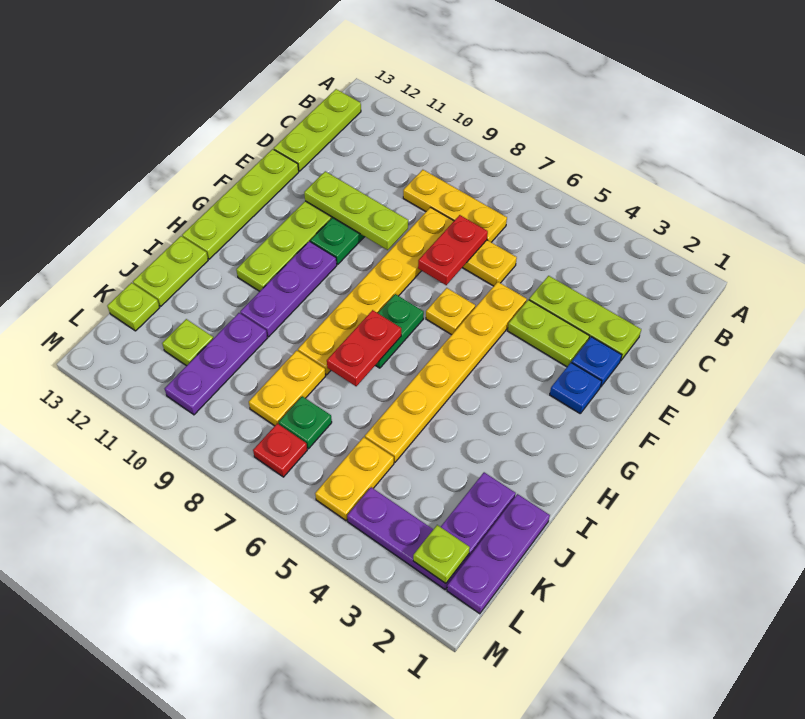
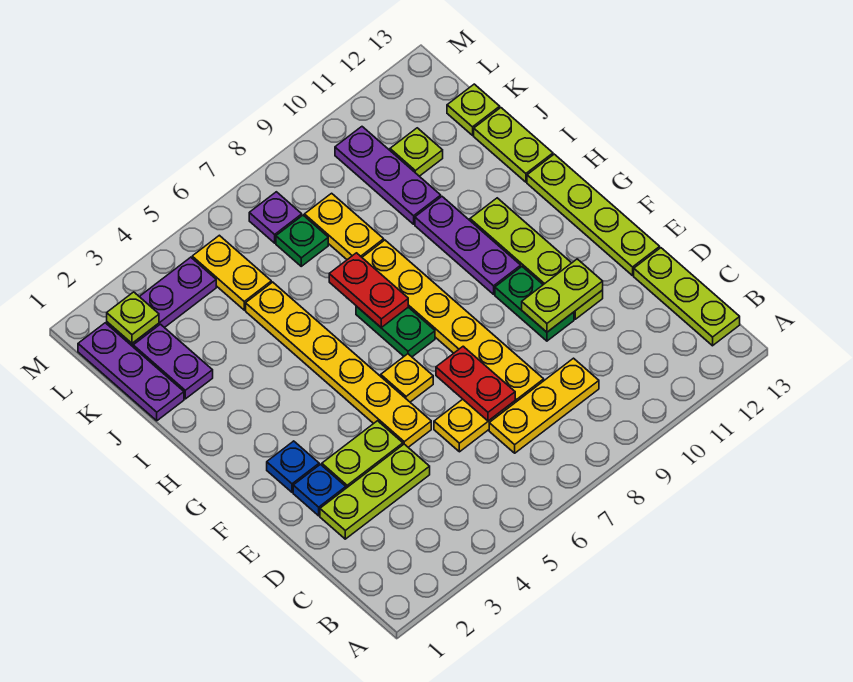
lime 1x3 plate [304,171,408,250] -> lime 1x2 plate [522,259,603,332]
red 1x1 plate [253,423,307,477] -> purple 1x1 plate [249,192,302,243]

